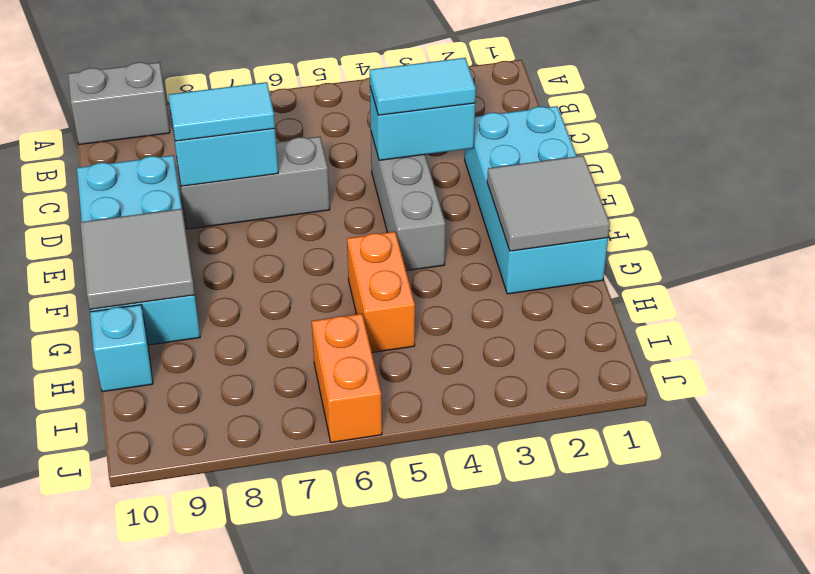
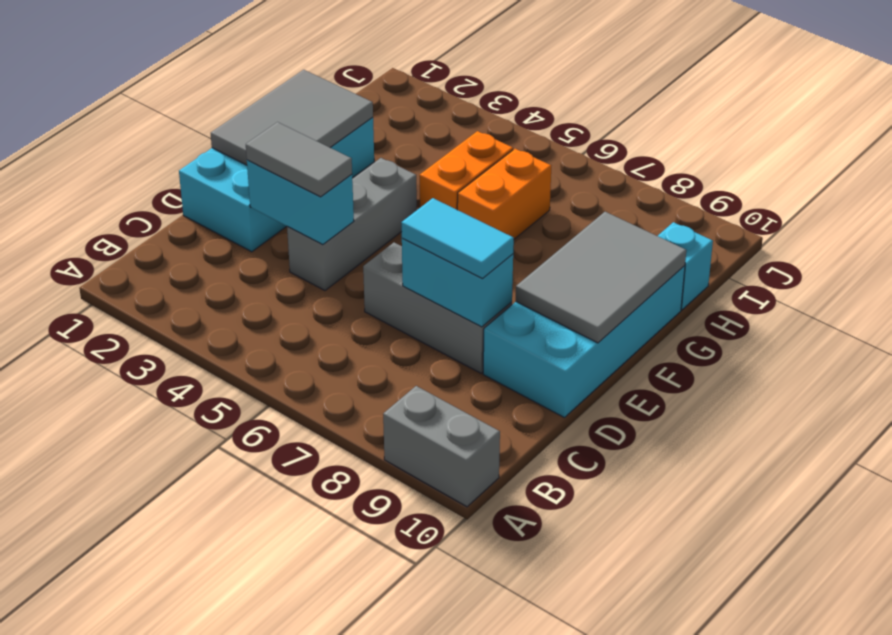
cyan 1x2 tile [370,58,476,115] -> grey 1x2 tile [246,122,352,197]
grey 2x2 tile [487,156,610,251] -> grey 2x3 tile [211,70,373,165]
grey 2x2 tile [80,209,195,309] -> grey 2x3 tile [516,212,686,343]
orange 1x2 brick [312,314,382,443] -> orange 1x2 brick moved to [457,149,551,239]

